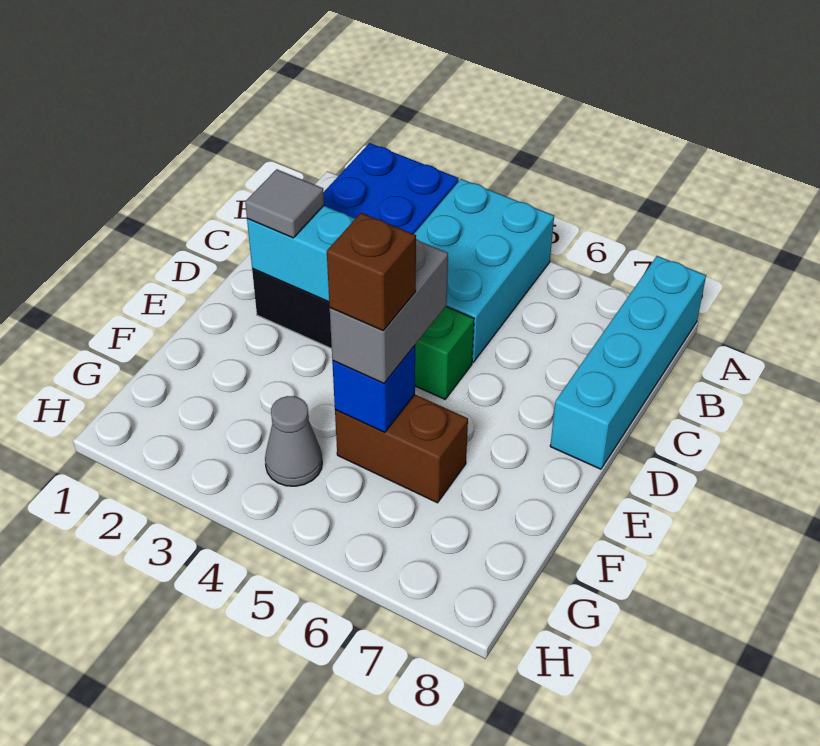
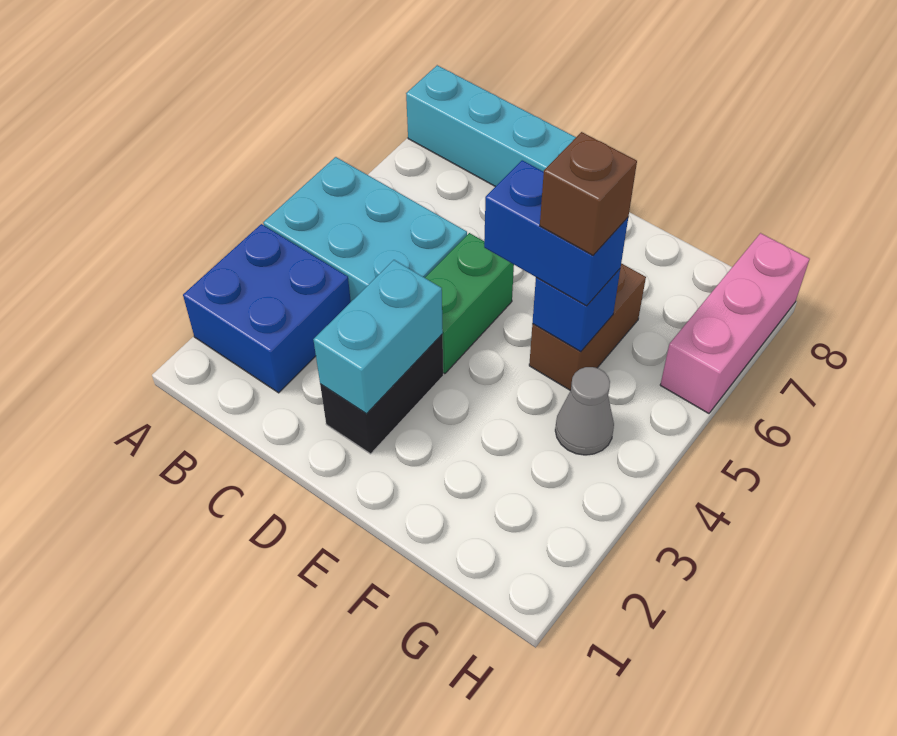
grey 1x1 tile [245,169,324,238] -> none
grey 1x2 brick [330,239,448,383] -> blue 1x2 brick [484,160,628,306]
none -> pink 1x3 brick [660,233,809,413]

